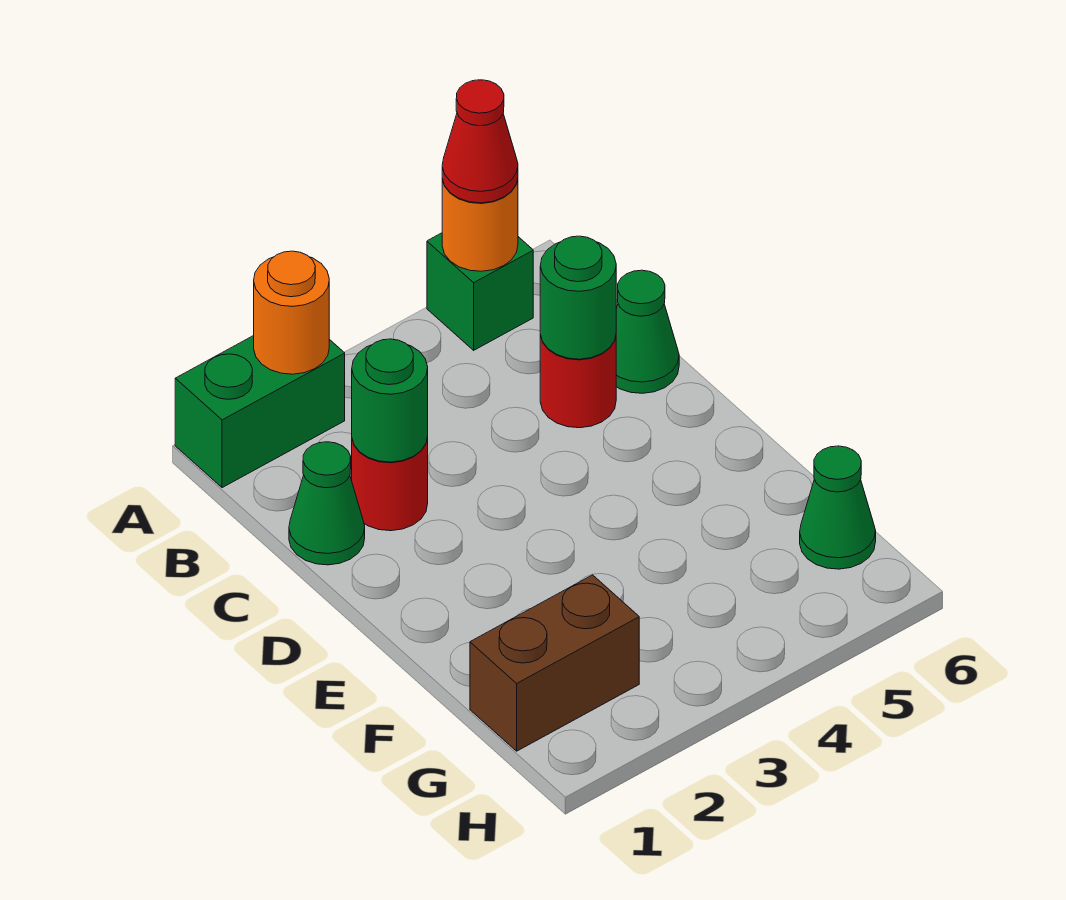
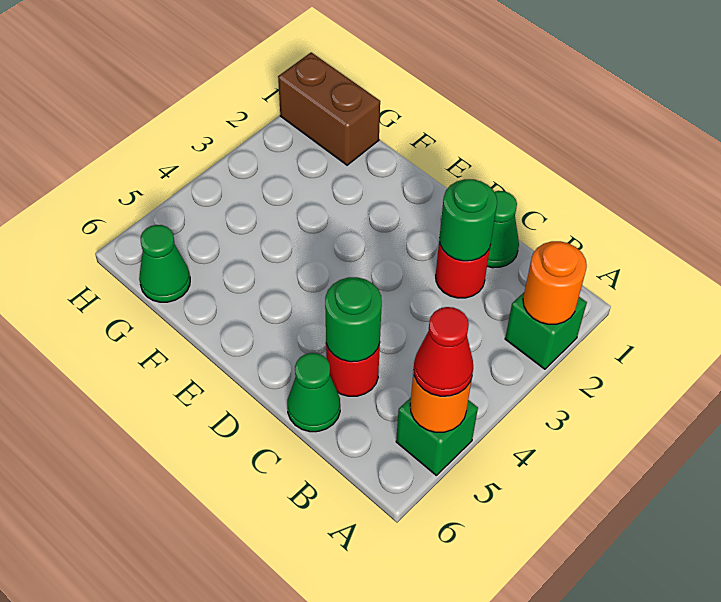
green 1x2 brick [175,336,345,488] -> green 1x1 brick [505,293,587,369]
brown 1x2 brick [470,575,639,751] -> brown 1x2 brick turned to [278,52,380,165]

